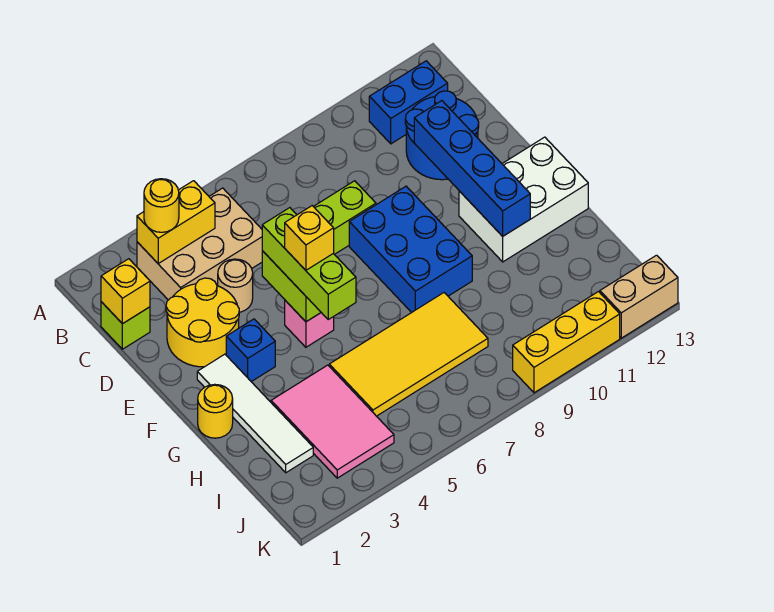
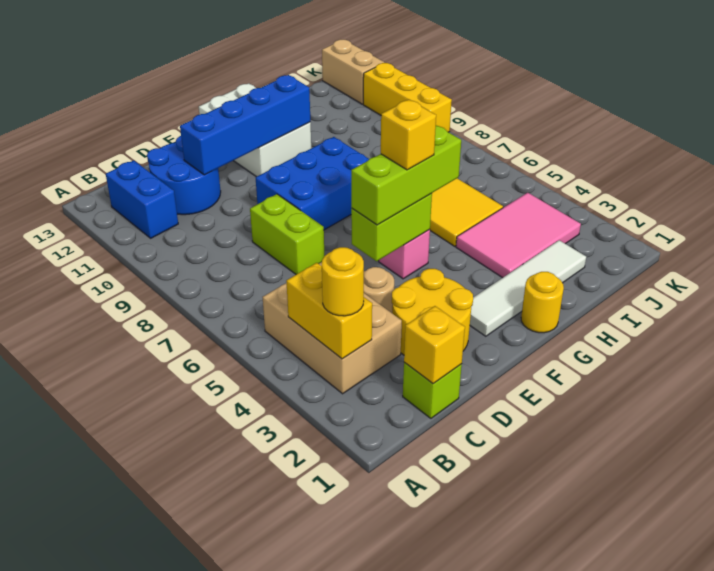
blue 1x1 brick [226,319,275,382] -> none

